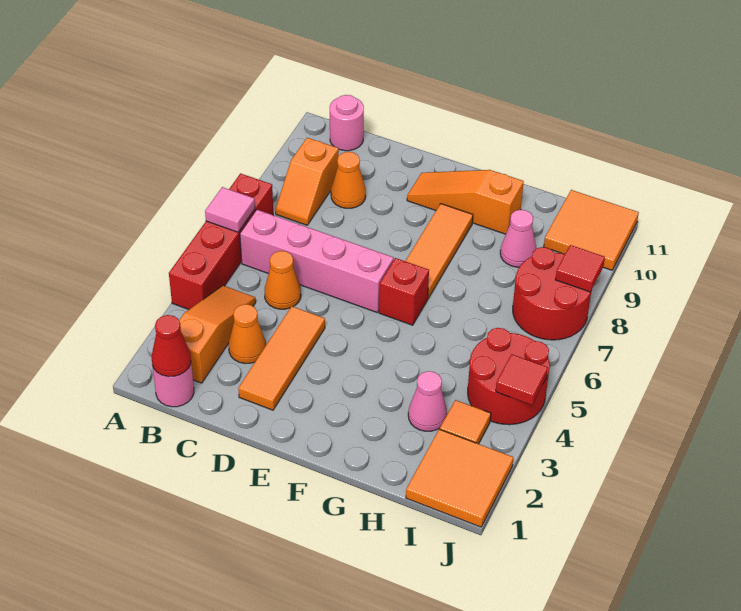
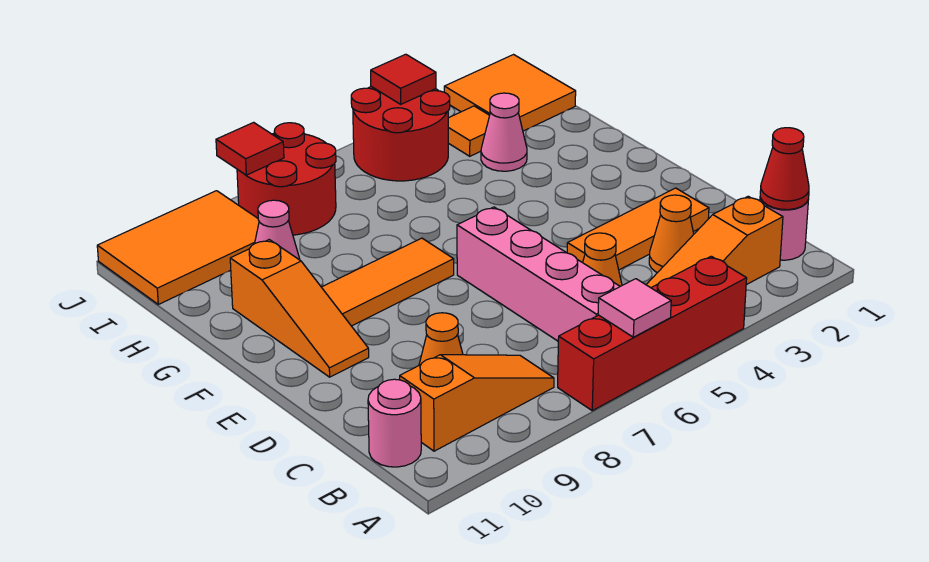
orange 1x2 slope [276,138,339,225] -> orange 1x3 slope [400,355,554,451]
red 1x1 brick [379,258,429,325] -> none
orange 2x2 tile [544,190,639,270] -> orange 2x3 tile [97,191,259,304]

